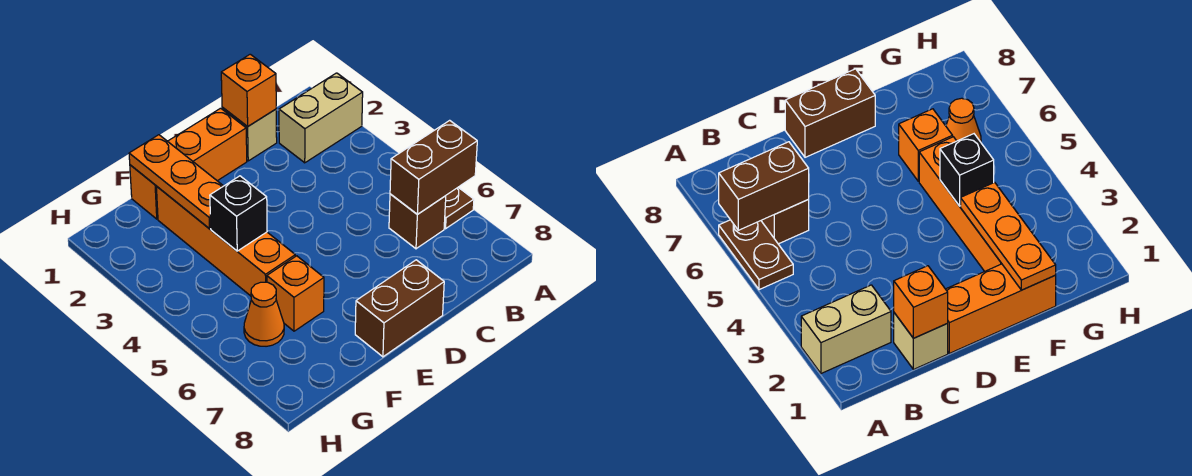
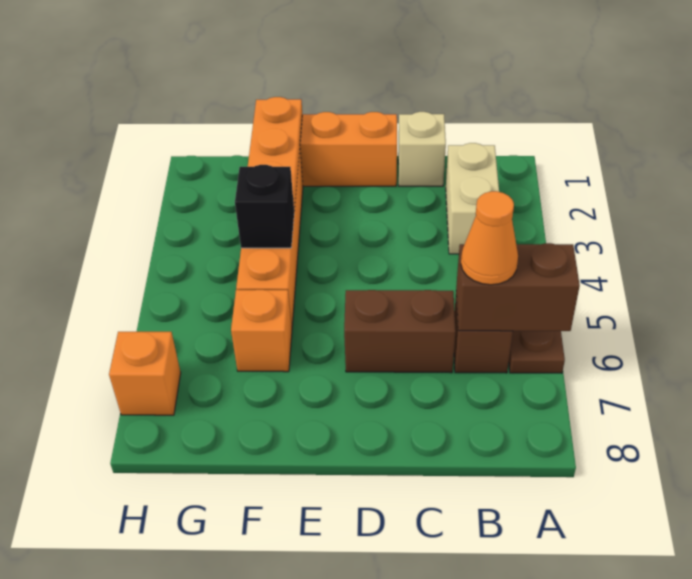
tan 1x2 brick [279,73,363,163] -> tan 1x2 brick turned to [446,143,499,254]
orange 1x1 brick [221,54,276,127] -> orange 1x1 brick moved to [109,332,181,415]
brown 1x2 brick [355,260,444,357] -> brown 1x2 brick moved to [344,290,456,373]
orange 1x1 cone [244,282,284,346] -> orange 1x1 cone moved to [461,191,518,285]

